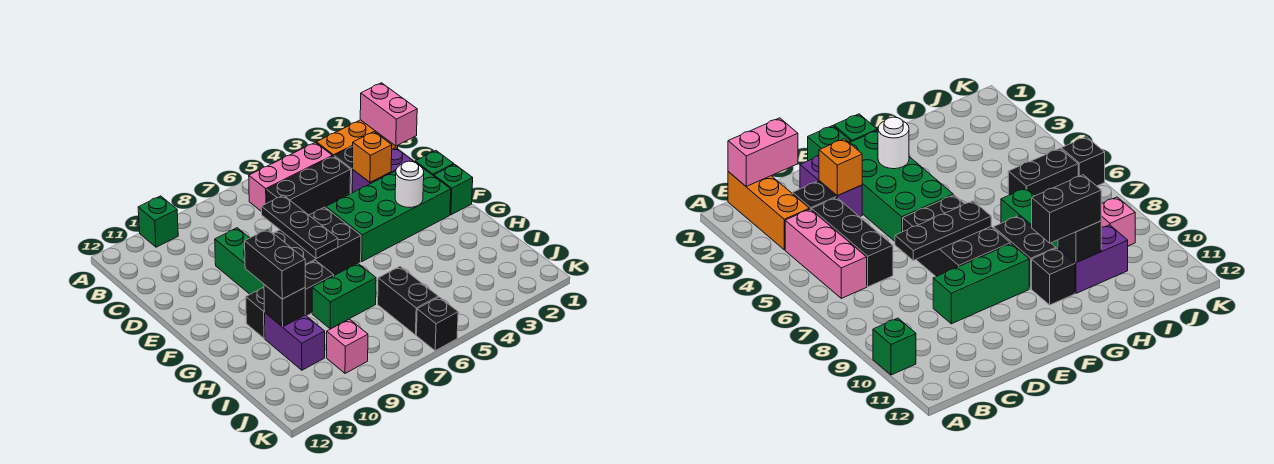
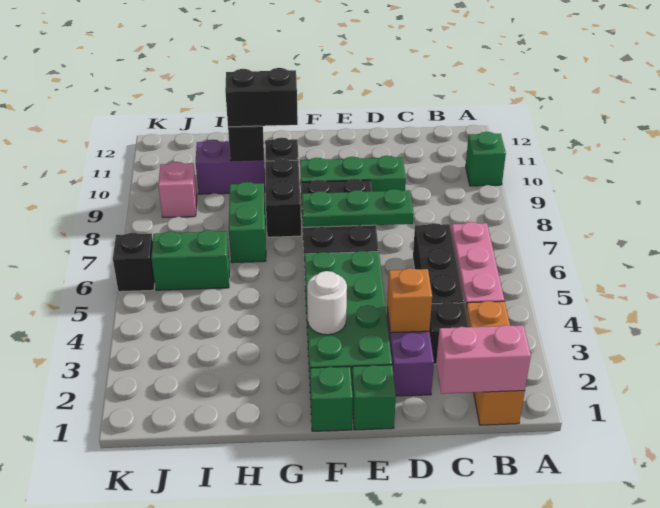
black 1x3 plate [261,195,338,259] -> green 1x3 plate [302,189,414,227]
black 1x2 brick [378,266,438,335] -> green 1x2 brick [151,230,229,290]

